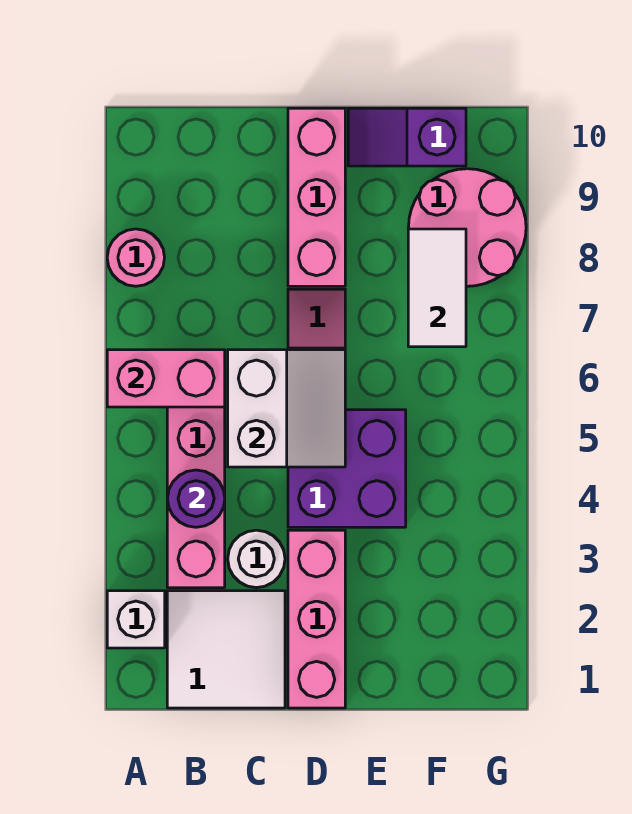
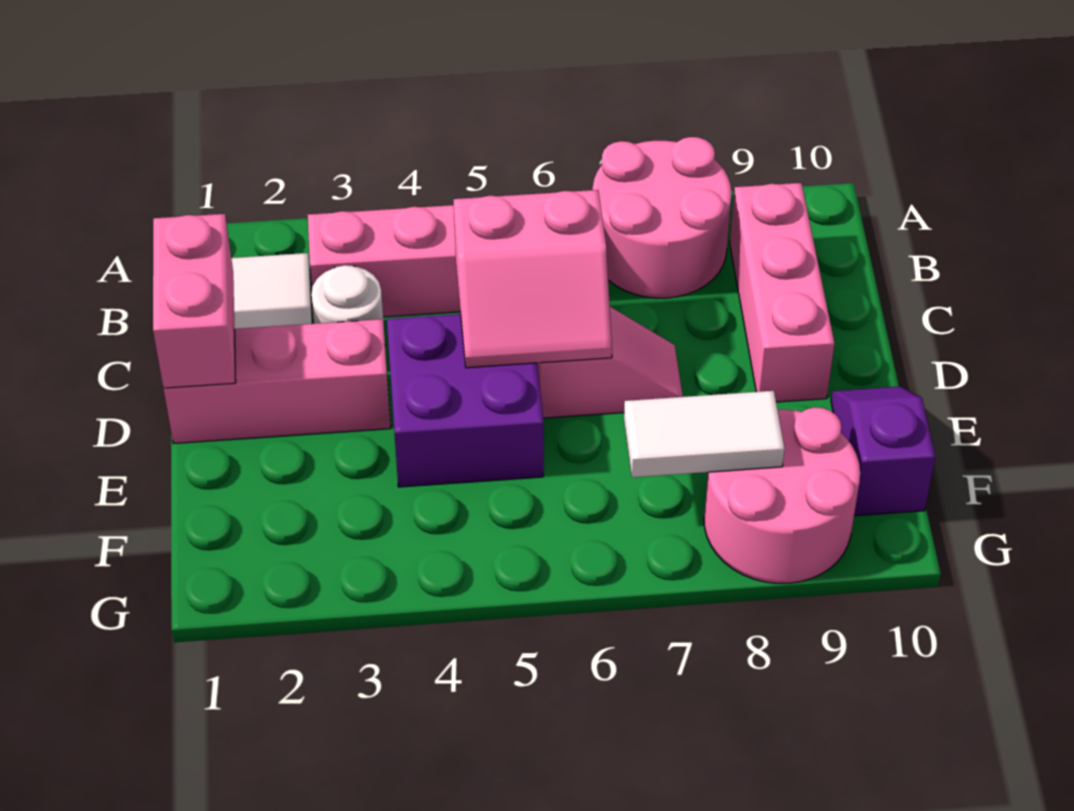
white 1x1 brick [107,591,165,648] -> none
pink 1x2 brick [107,350,225,407] -> pink 1x2 brick moved to [153,214,236,388]
pink 1x1 round brick [107,229,165,286] -> pink 2x2 round brick [593,137,732,298]
purple 1x1 round brick [167,470,225,527] -> none
white 2x2 slope [228,350,345,467] -> pink 2x2 slope [453,190,612,368]
pink 1x3 brick [288,108,345,286] -> pink 1x3 brick turned to [730,183,835,402]

